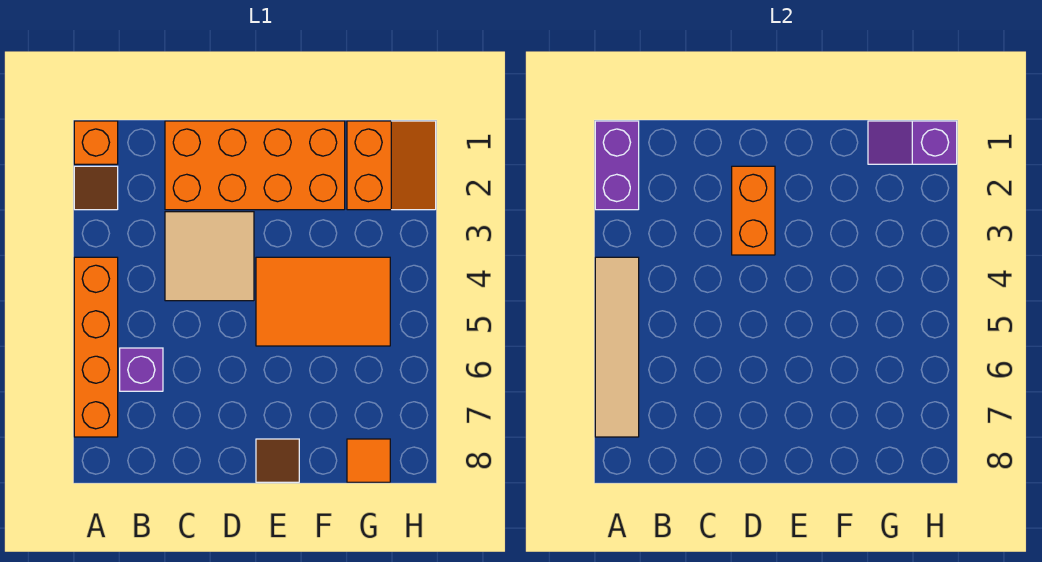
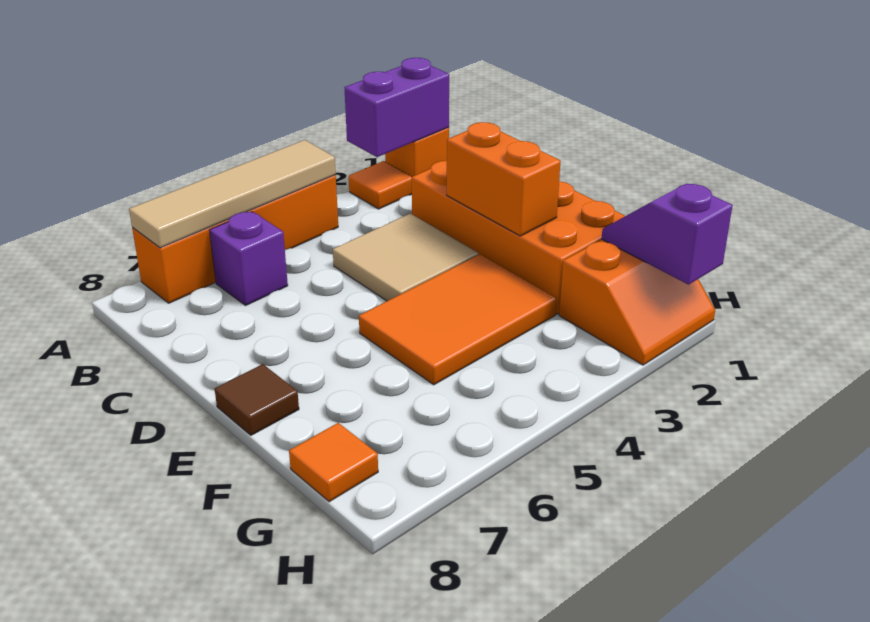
brown 1x1 tile [74,166,118,210] -> orange 1x1 tile [349,161,412,209]
orange 1x2 brick [732,166,775,255] -> orange 1x2 brick turned to [447,122,561,236]
orange 2x3 tile [256,257,390,346] -> orange 2x3 tile turned to [359,254,557,385]

